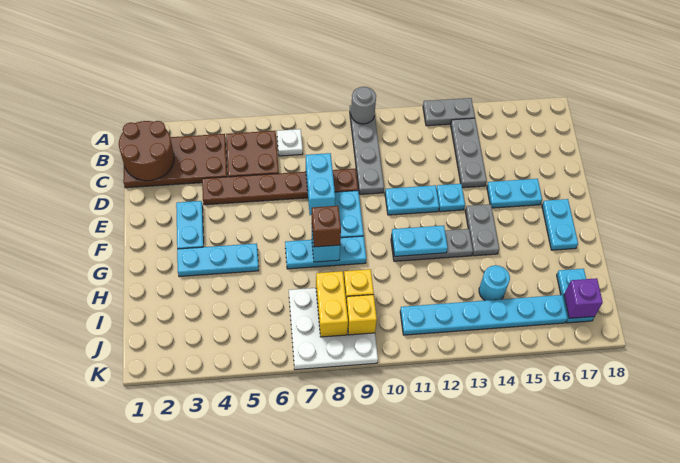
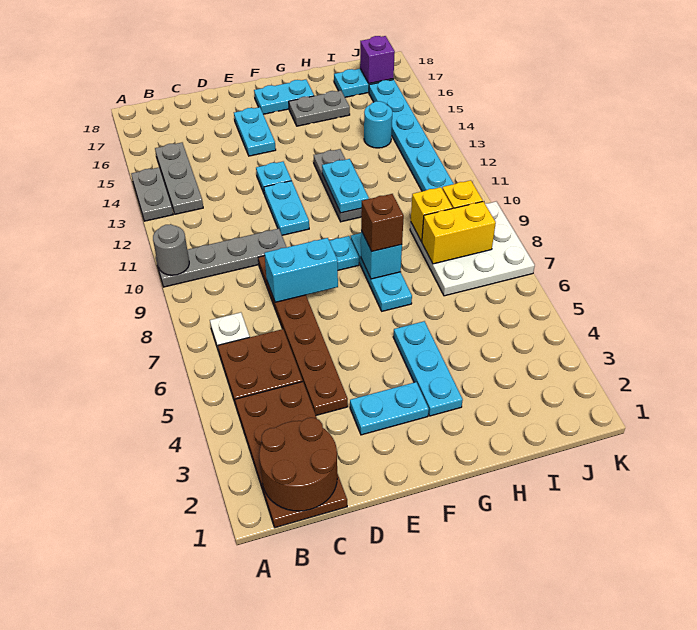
grey 1x3 plate [451,118,487,188] -> grey 1x3 plate turned to [155,143,203,214]
grey 1x2 plate [465,204,499,256] -> grey 1x2 plate moved to [289,91,350,126]

